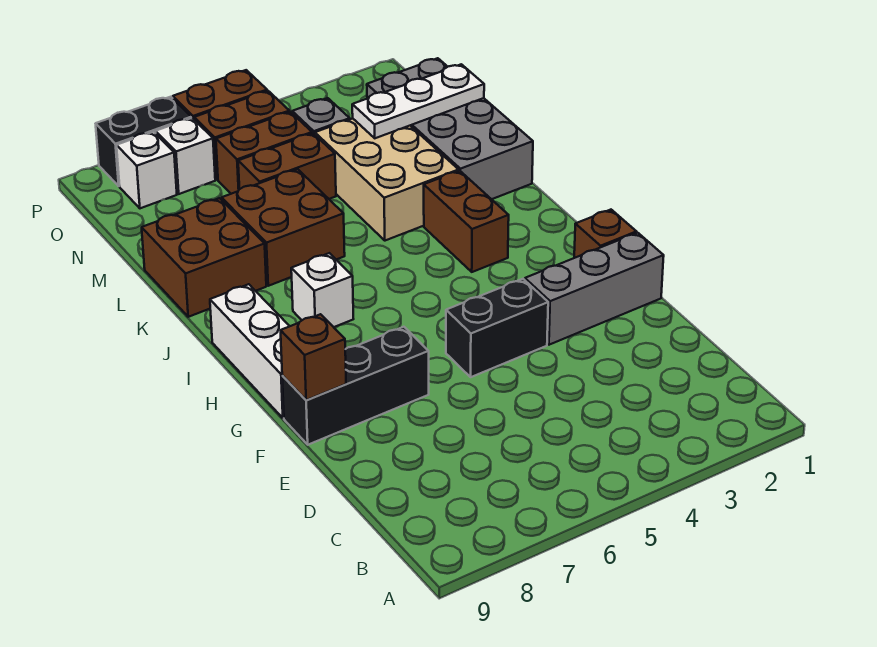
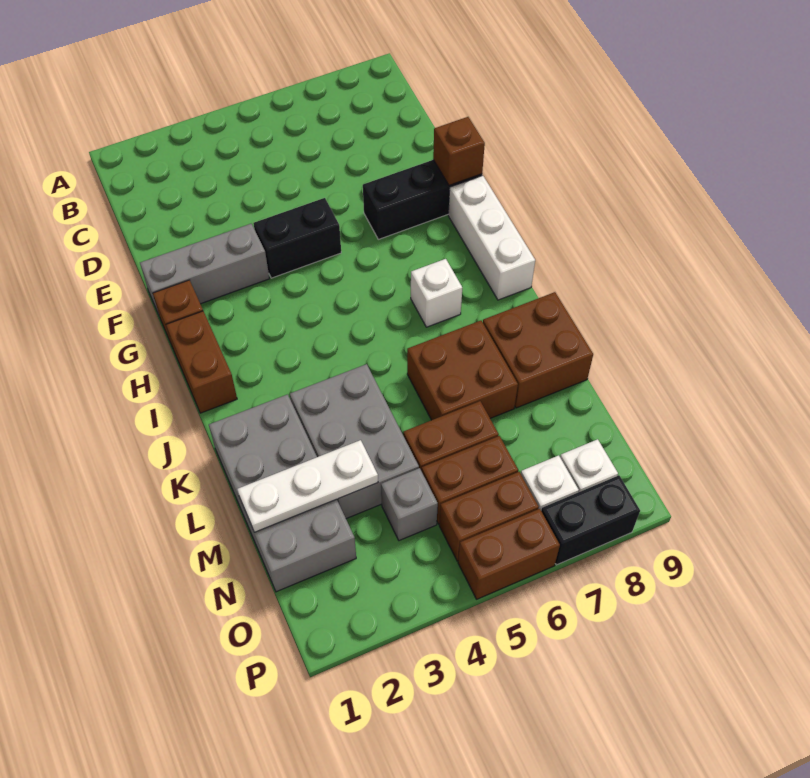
brown 1x2 brick [424,171,509,272] -> brown 1x2 brick moved to [166,311,237,413]
tan 2x3 brick [315,119,459,241] -> grey 2x3 brick [290,364,419,519]

